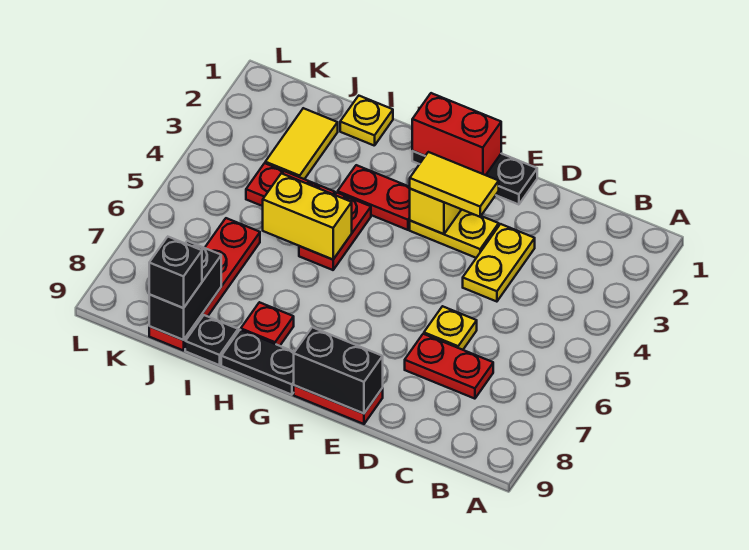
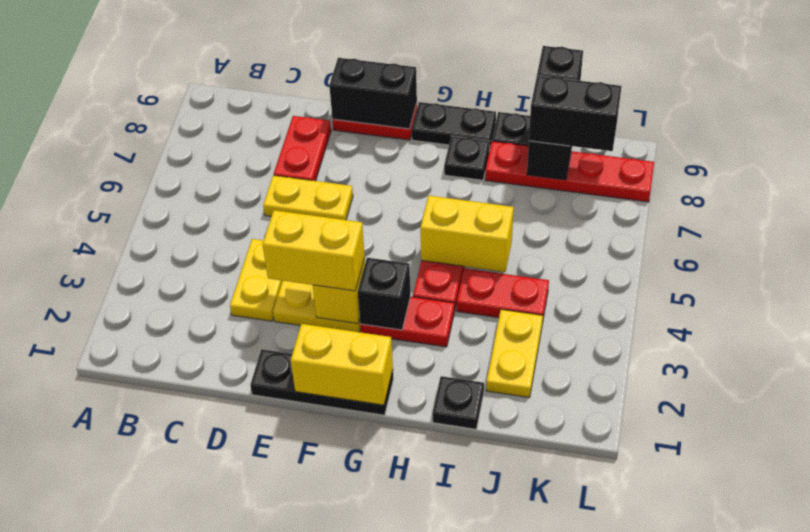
red 1x2 plate [405,334,493,399] -> red 1x2 plate turned to [274,116,331,181]
yellow 1x1 plate [424,306,477,350] -> yellow 1x2 plate [263,175,353,220]
yellow 1x2 tile [410,152,499,217] -> yellow 1x2 brick [263,210,365,291]
red 1x2 brick [412,93,501,175] -> yellow 1x2 brick [291,324,393,405]
none -> black 1x1 brick [358,258,410,330]
red 1x1 plate [241,302,294,346] -> black 1x1 plate [444,136,490,180]
yellow 1x1 plate [340,96,393,146] -> black 1x1 plate [433,376,484,429]
yellow 1x2 tile [265,108,338,179] -> yellow 1x2 plate [486,309,543,398]
red 1x4 plate [149,218,260,351] -> red 1x4 plate turned to [485,141,654,202]
none -> black 1x2 brick [529,76,621,151]

